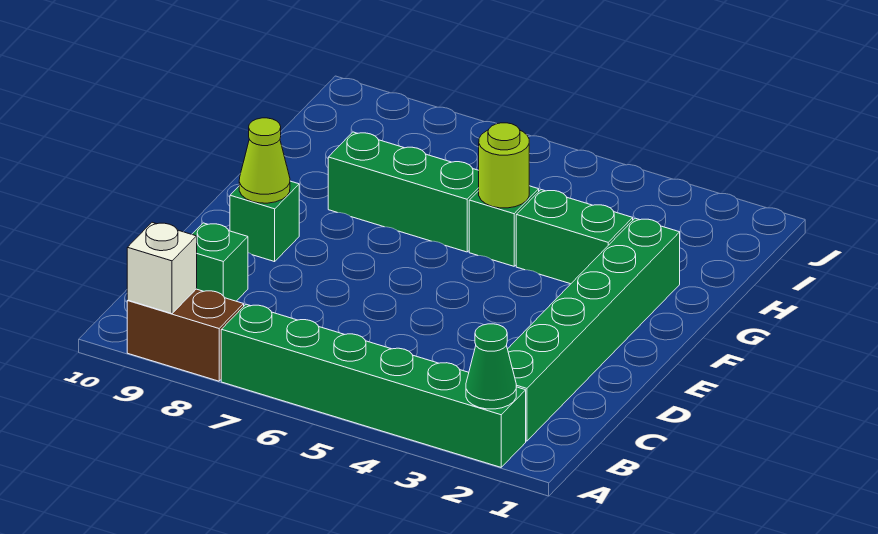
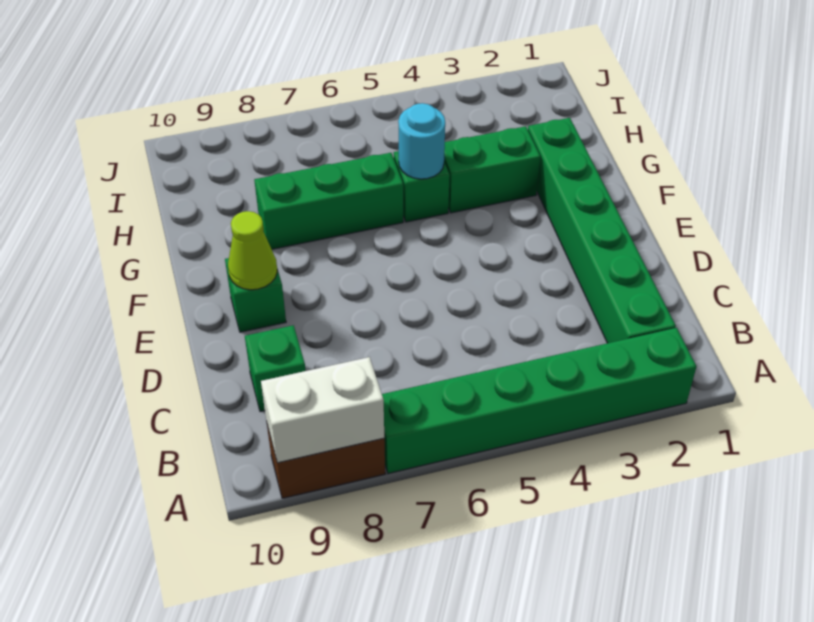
green 1x1 cone [466,324,516,409] -> none
white 1x1 brick [127,222,197,314] -> white 1x2 brick [261,357,384,463]
lime 1x1 round brick [479,123,529,208] -> cyan 1x1 round brick [398,103,445,179]

